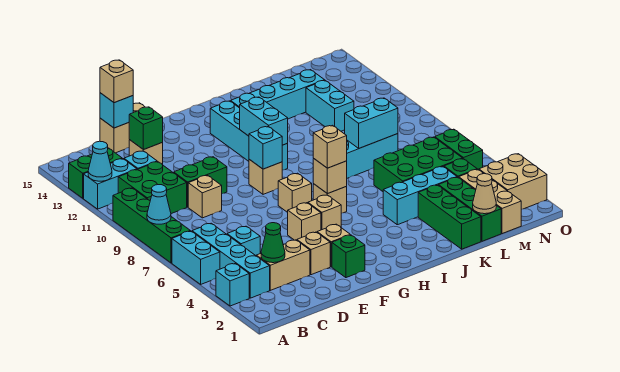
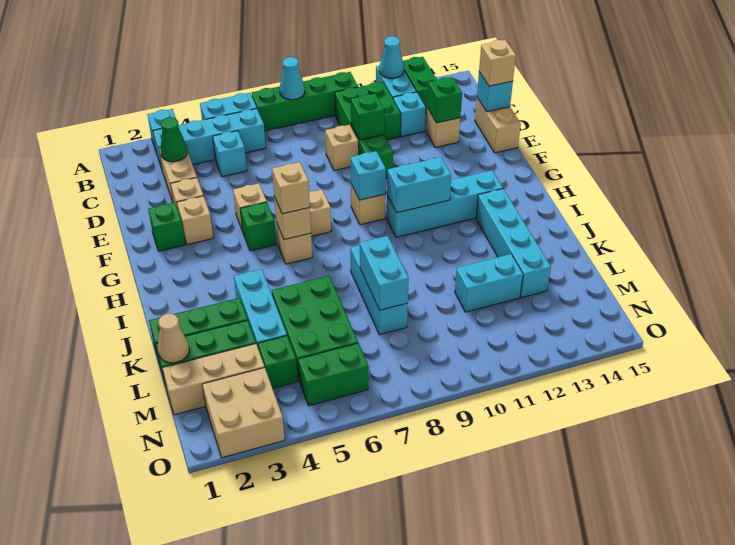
none -> green 1x1 brick [351,94,384,140]
tan 1x1 brick [308,195,341,230] -> green 1x1 brick [240,202,276,251]

